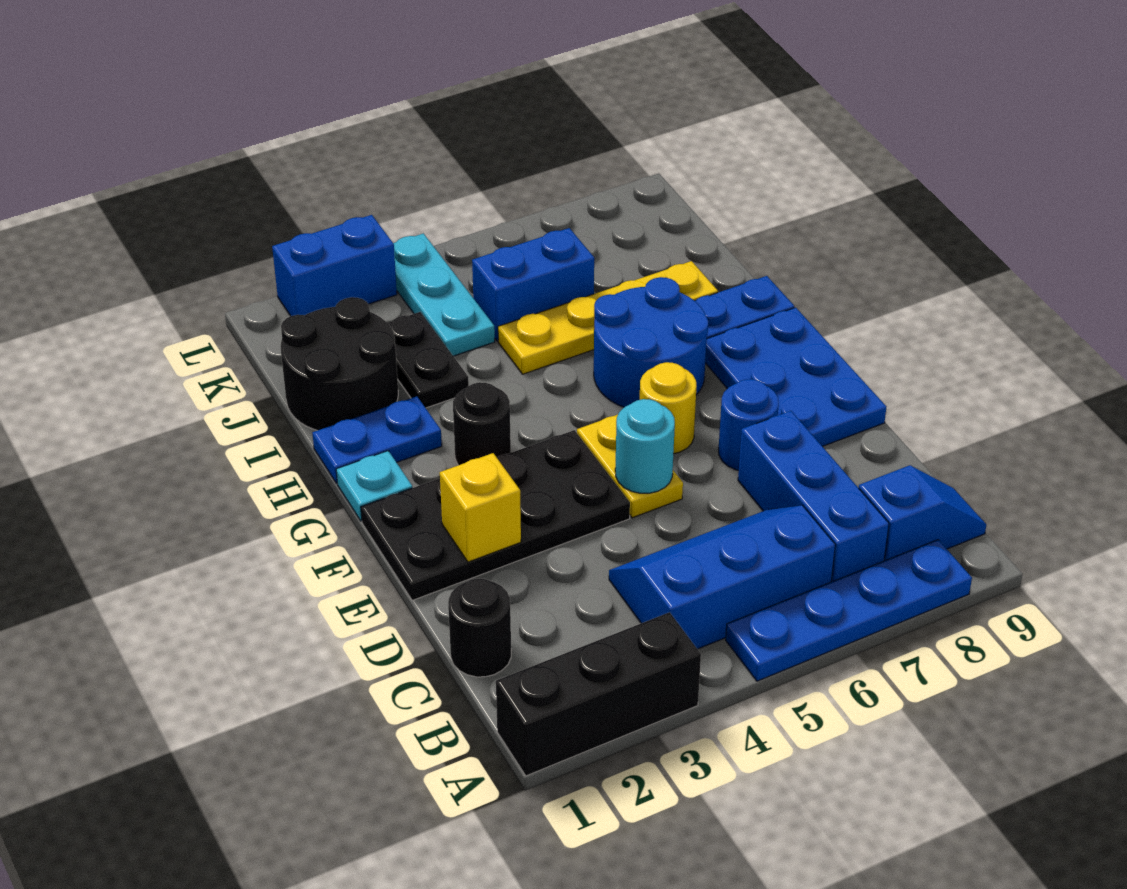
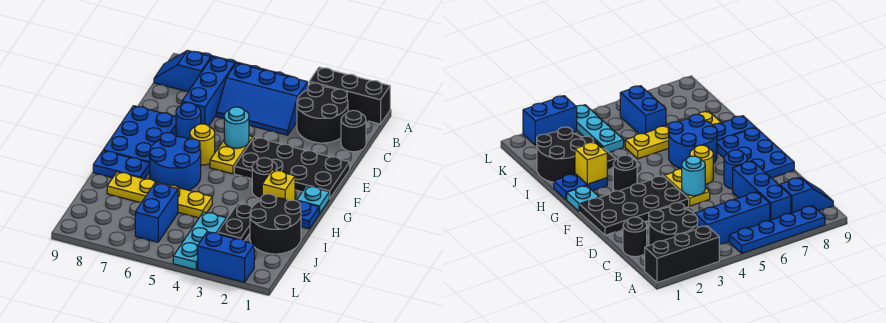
none -> black 2x2 round brick [297,83,348,143]
yellow 1x1 brick [440,453,521,562] -> yellow 1x1 brick moved to [262,170,295,201]
blue 1x2 brick [472,228,594,341] -> blue 1x2 brick turned to [135,183,178,242]

